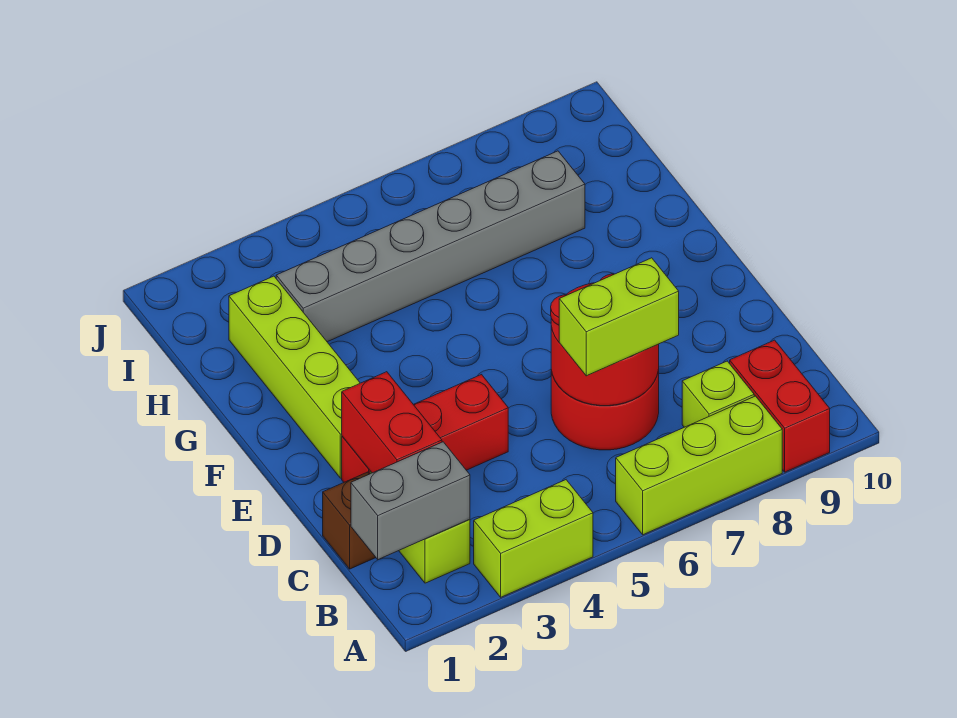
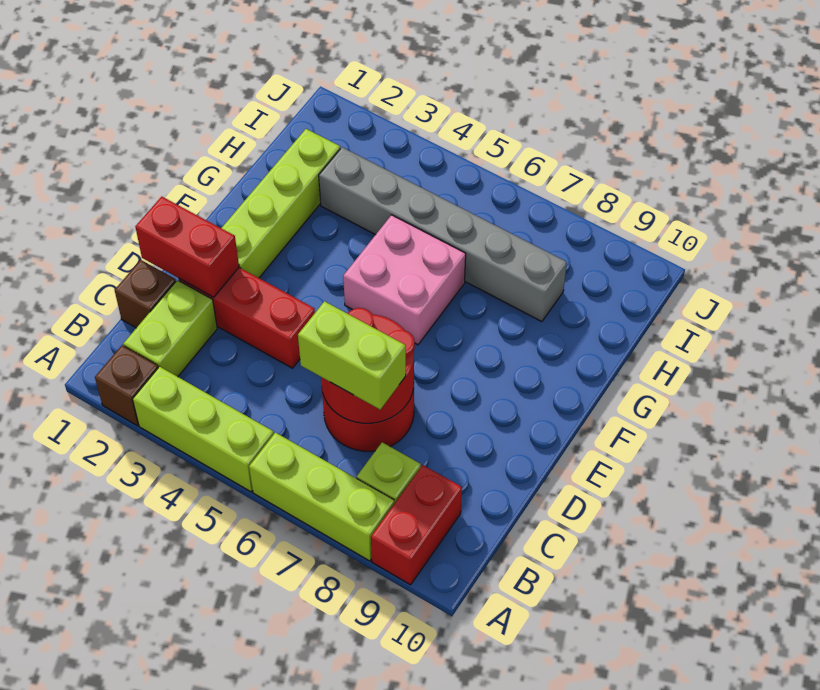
none -> brown 1x1 brick [95,345,158,426]
lime 1x2 brick [474,480,593,597] -> lime 1x3 brick [133,366,274,492]
grey 1x2 brick [351,442,470,560] -> none
red 1x2 brick [342,372,442,473] -> red 1x2 brick turned to [135,197,239,297]
none -> pink 2x2 brick [343,215,466,345]

